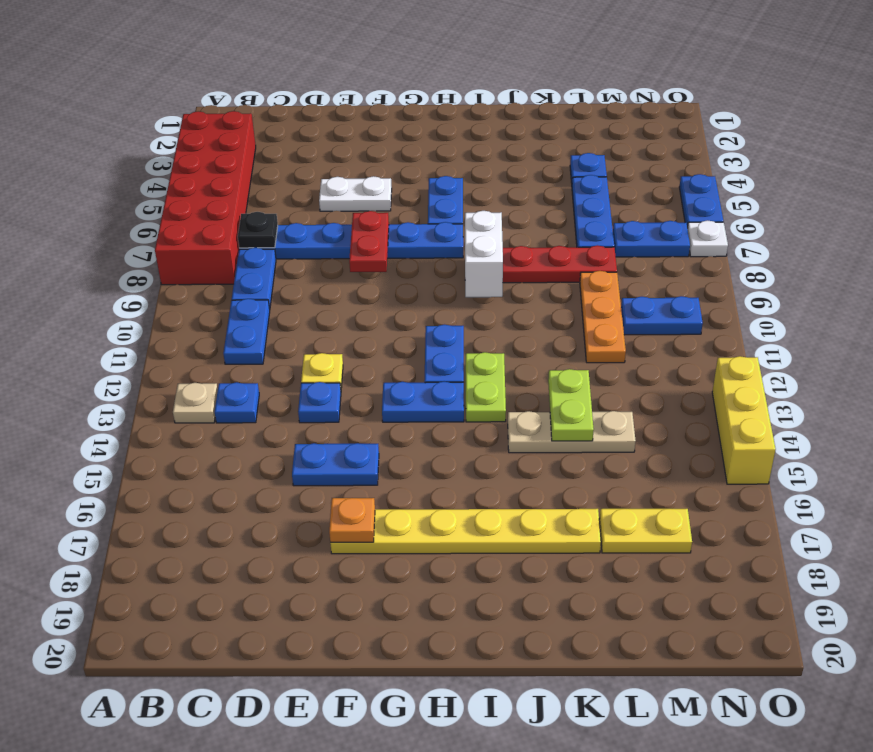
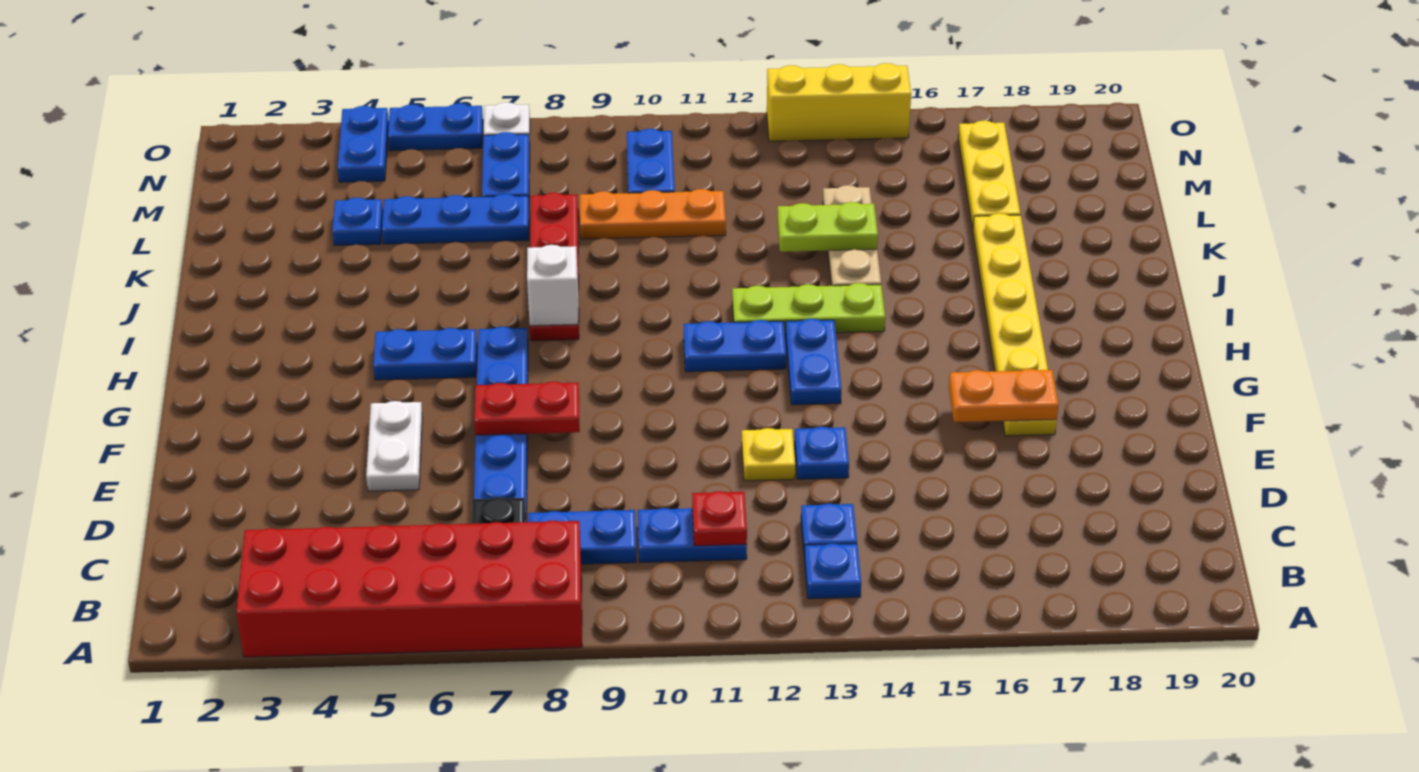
tan 1x1 plate [173,383,218,423] -> blue 1x1 plate [804,544,861,599]
none -> red 1x1 plate [692,491,747,546]
blue 1x2 plate [292,443,379,486] -> blue 1x2 plate moved to [338,106,389,182]
orange 1x1 plate [329,498,375,542] -> orange 1x2 plate [949,369,1058,422]
white 1x2 brick [465,211,503,297] -> white 1x1 brick [527,245,579,326]
lime 1x2 plate [466,352,506,422] -> lime 1x3 plate [732,283,885,334]
yellow 1x2 plate [599,509,692,553] -> yellow 1x3 plate [958,121,1020,228]

